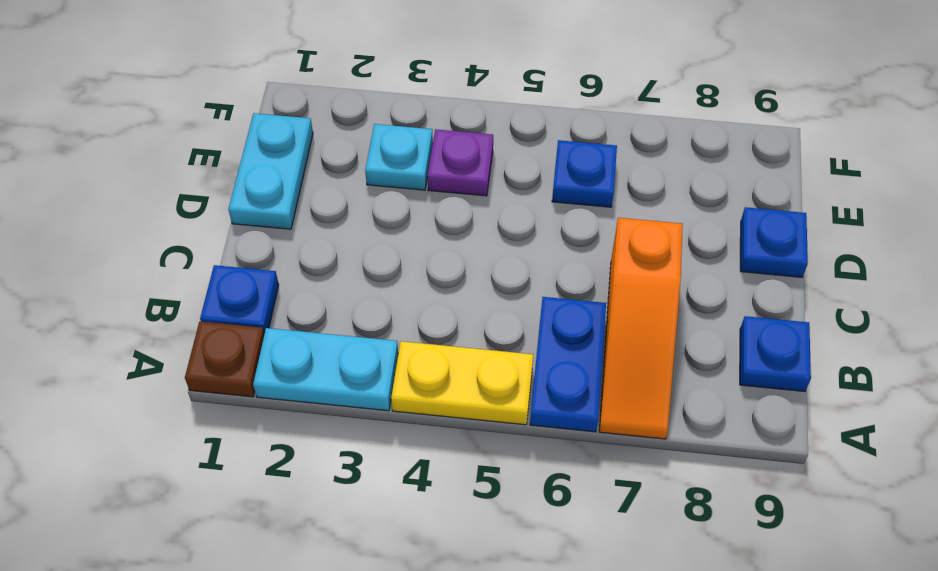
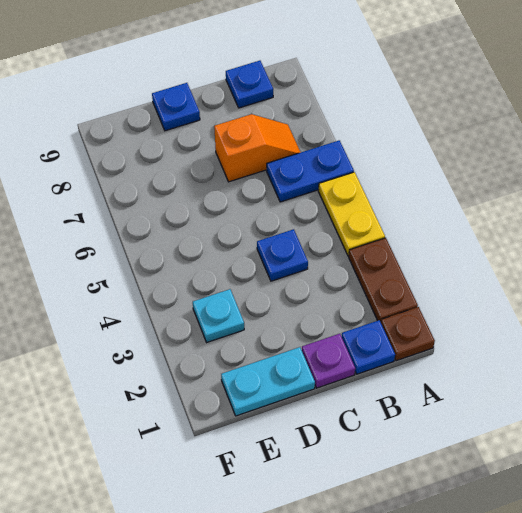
cyan 1x2 plate [253,328,398,411] -> brown 1x2 plate [349,238,418,322]
orange 1x3 slope [599,218,683,439] -> orange 1x2 slope [214,114,301,182]
purple 1x1 plate [428,129,493,196] -> purple 1x1 plate moved to [302,334,355,388]
blue 1x1 plate [552,140,617,207] -> blue 1x1 plate moved to [257,229,308,281]

